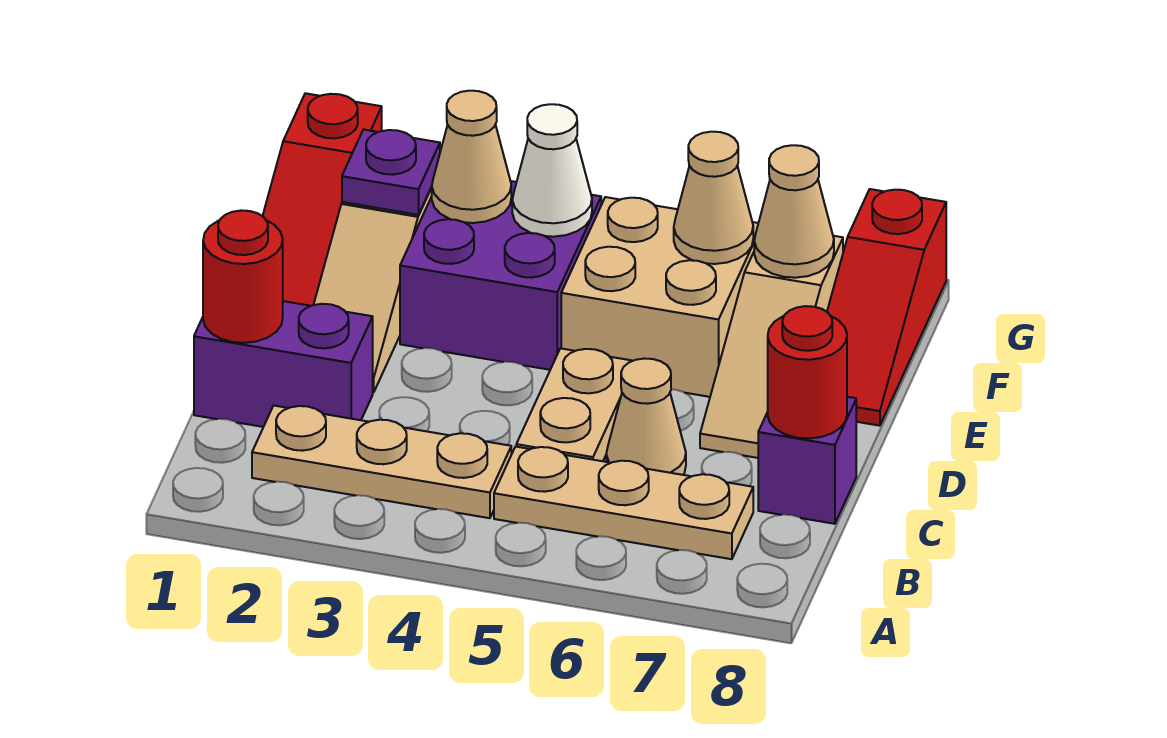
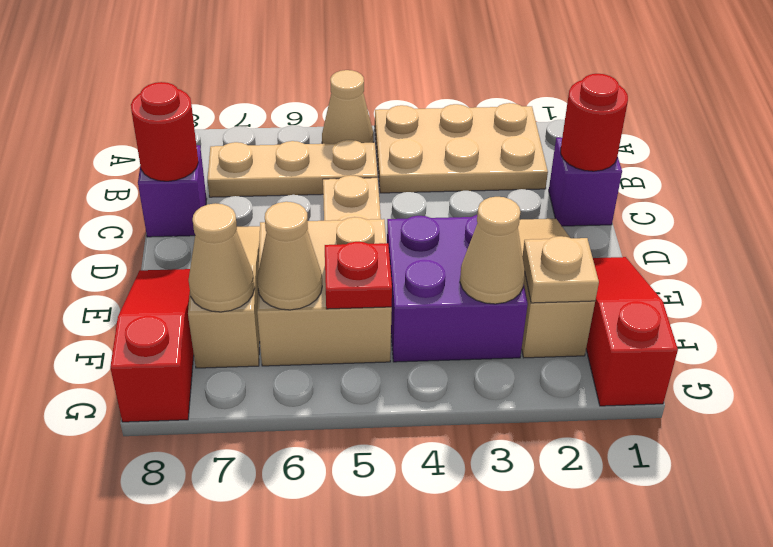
tan 1x3 plate [252,406,511,518] -> tan 2x3 plate [375,103,548,193]
purple 1x2 brick [194,301,373,427] -> purple 1x1 brick [549,137,622,226]
tan 1x1 cone [606,359,686,475] -> tan 1x1 cone moved to [322,70,373,144]
purple 1x1 plate [342,130,440,215] -> tan 1x1 plate [522,236,599,303]
white 1x1 cone [512,104,592,237] -> none
none -> red 1x1 plate [325,242,392,309]

